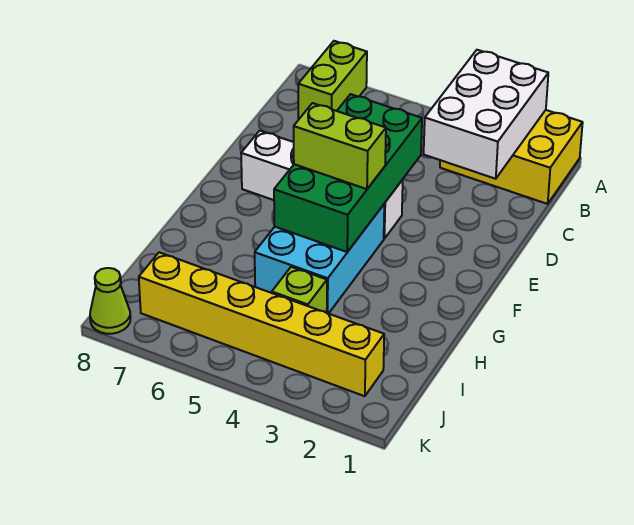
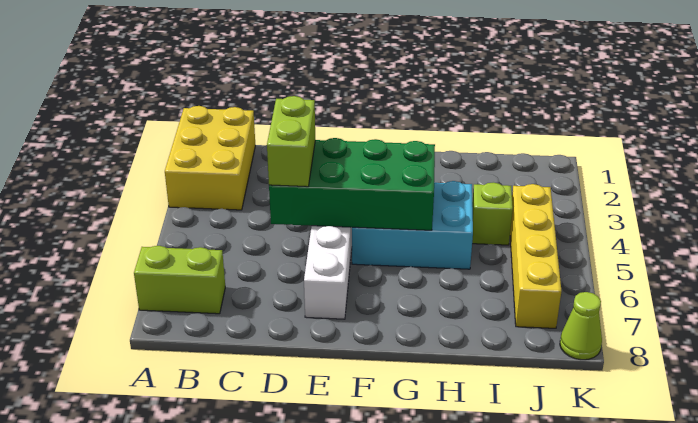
white 2x3 brick [424,50,548,179] -> none
lime 1x2 brick [294,103,386,189] -> lime 1x2 brick moved to [267,96,315,187]
yellow 1x6 brick [139,252,384,396] -> yellow 1x4 brick [510,184,562,328]

